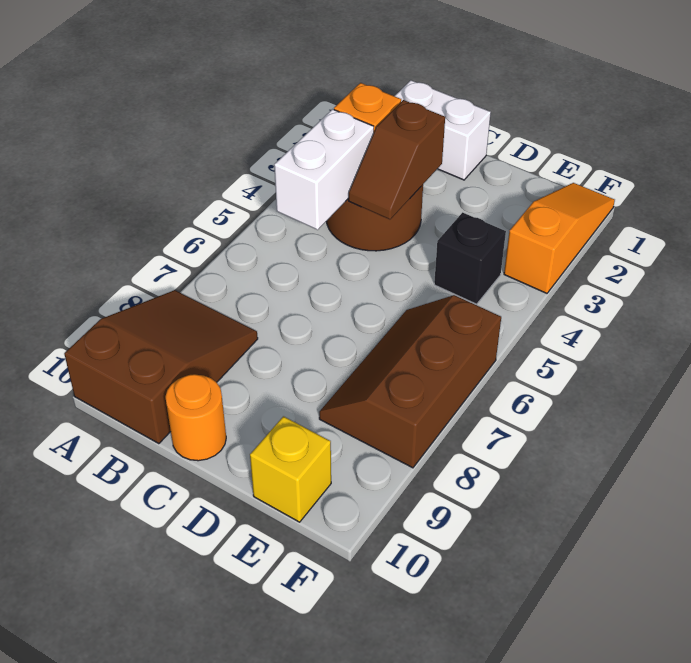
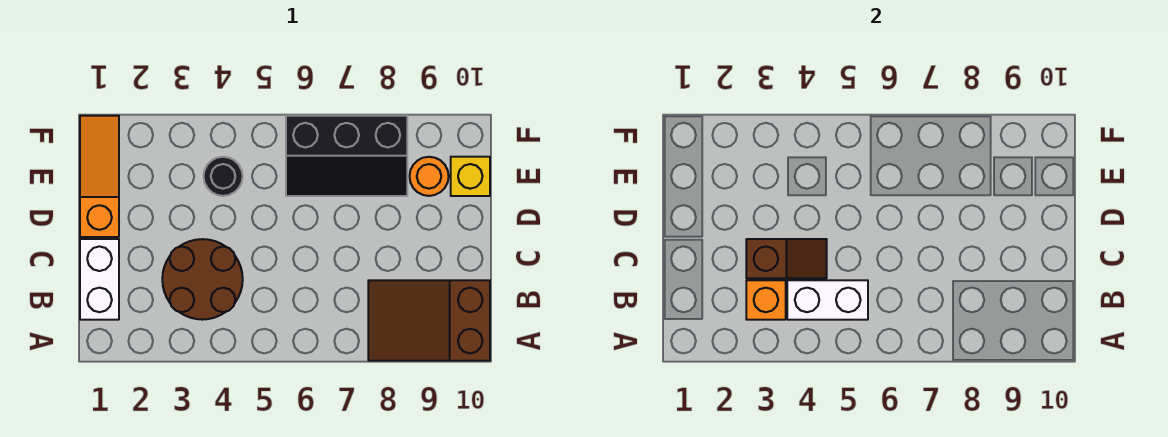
orange 1x1 round brick [166,374,226,461] -> orange 1x1 round brick moved to [409,157,449,196]
black 1x1 brick [434,212,506,304] -> black 1x1 round brick [204,157,243,196]
brown 2x3 slope [319,295,501,468] -> black 2x3 slope [286,116,407,196]
orange 1x3 slope [504,183,615,293] -> orange 1x3 slope turned to [80,116,119,237]

